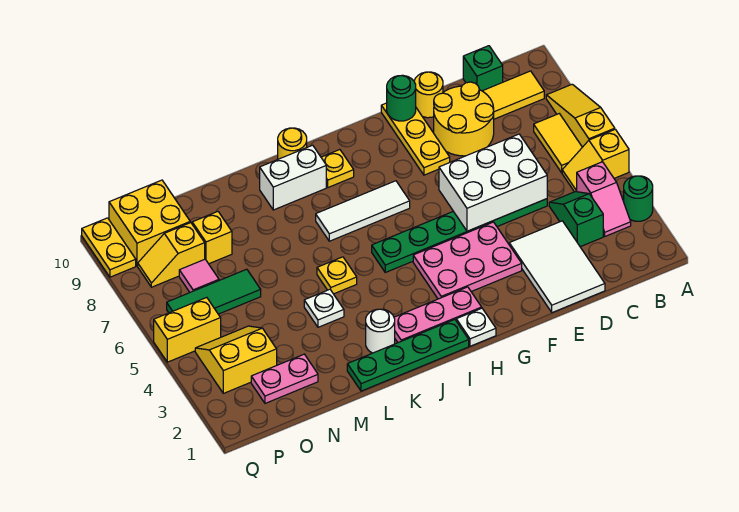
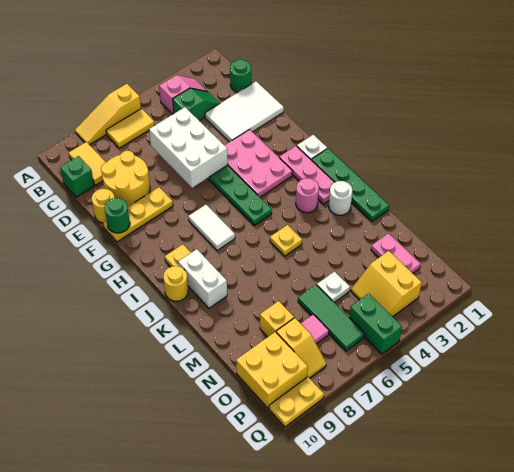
green 1x1 round brick [624,176,653,221] -> green 1x1 round brick moved to [230,60,251,92]
yellow 1x2 slope [562,129,629,192] -> none
green 1x2 slope [549,192,603,247] -> green 1x2 slope turned to [173,88,220,121]
white 1x3 tile [316,181,410,241] -> white 1x2 tile [188,205,235,250]
none -> pink 1x1 round brick [296,178,319,213]
white 1x1 plate [304,289,344,327] -> white 1x1 plate moved to [317,272,350,302]
yellow 1x2 brick [154,298,221,362] -> green 1x2 brick [349,293,402,354]

